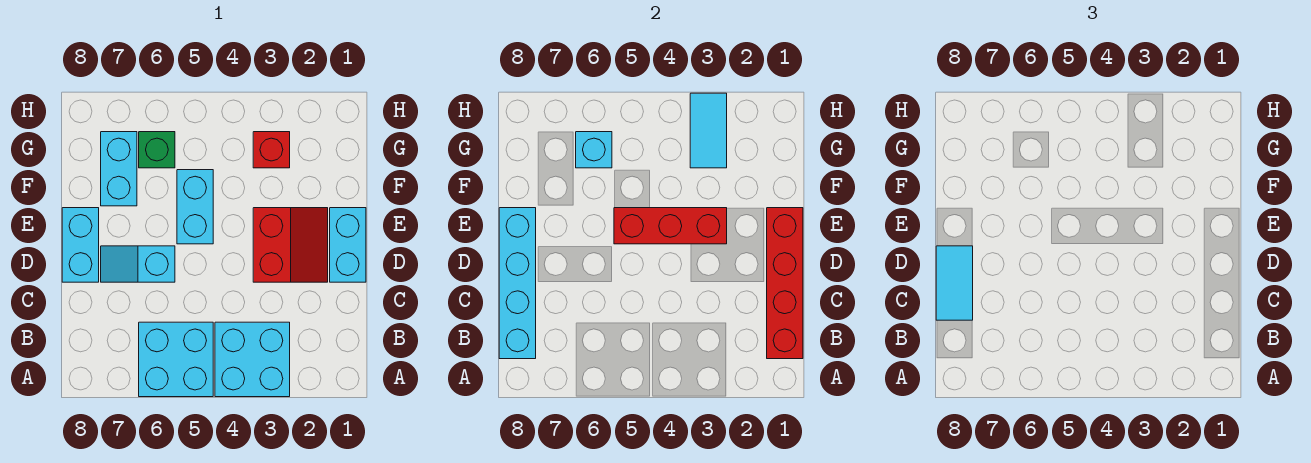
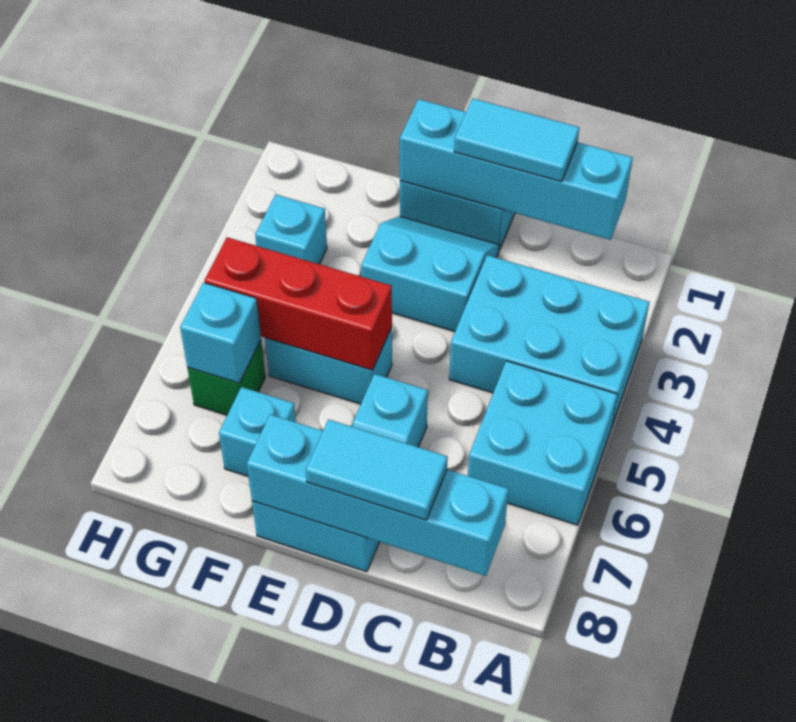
cyan 2x2 brick [215,322,290,397] -> cyan 2x3 brick [449,255,649,428]
red 1x4 brick [767,208,803,359] -> cyan 1x4 brick [400,99,633,240]
red 2x2 slope [253,208,328,282] -> cyan 2x2 slope [361,216,499,332]
red 1x3 brick [614,208,727,244] -> red 1x3 brick turned to [204,237,392,370]
cyan 1x2 brick [101,132,137,206] -> cyan 1x1 brick [219,387,296,476]
red 1x1 brick [253,132,290,168] -> cyan 1x1 brick [255,195,327,264]
cyan 1x2 tile [690,93,727,168] -> cyan 1x2 tile moved to [454,98,579,182]

